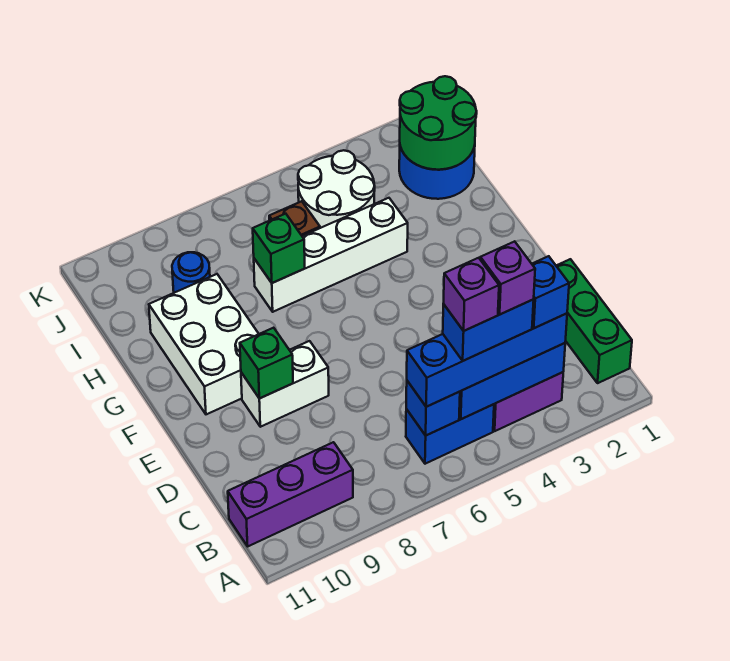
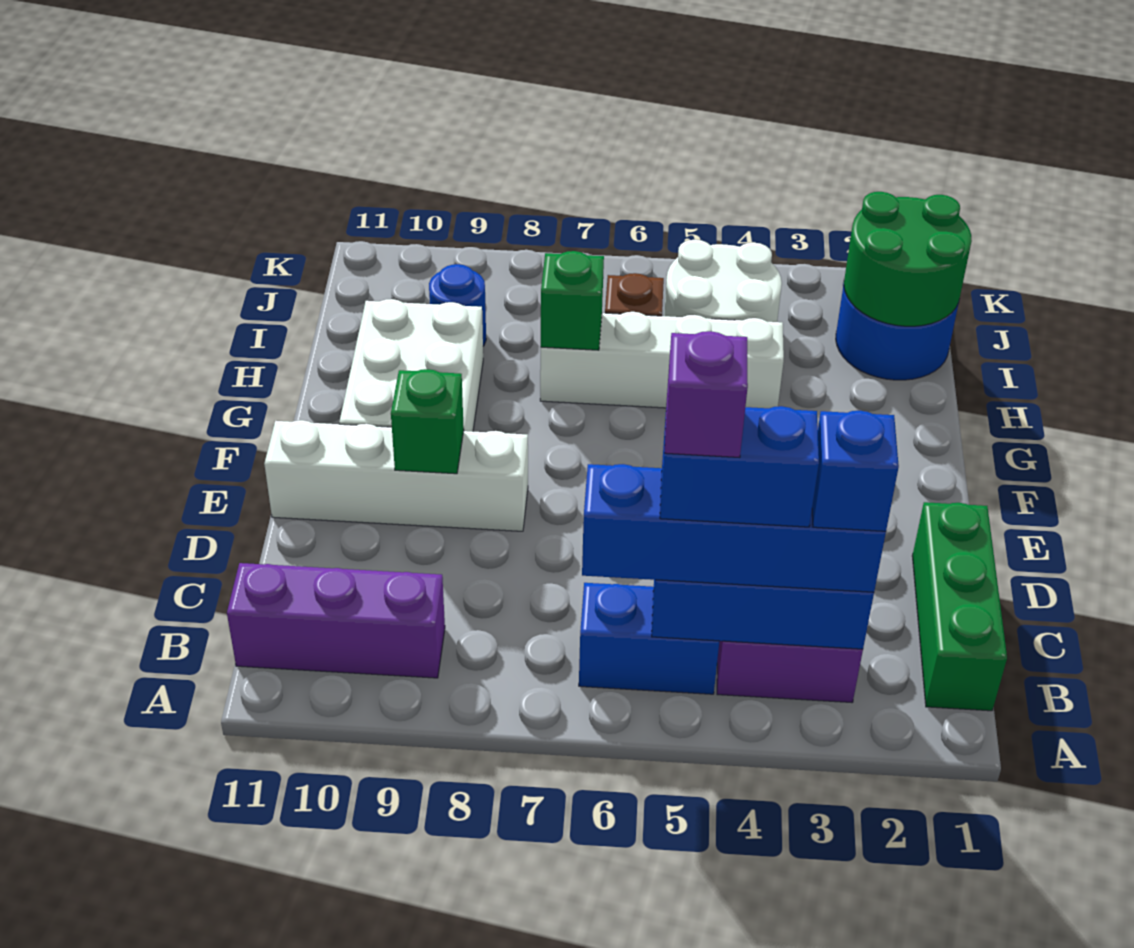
purple 1x1 brick [480,241,535,314] -> none
blue 1x1 brick [406,381,460,435] -> none
white 1x2 brick [241,341,329,427] -> white 1x4 brick [264,420,528,531]

